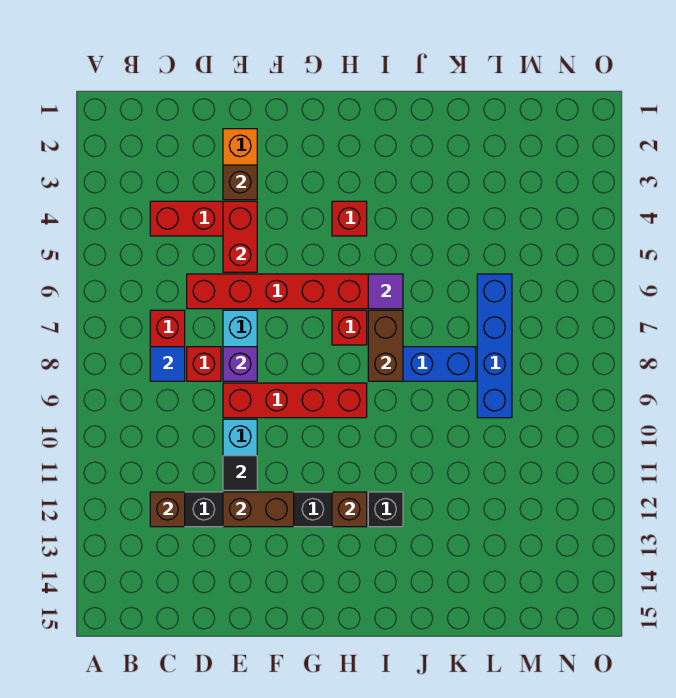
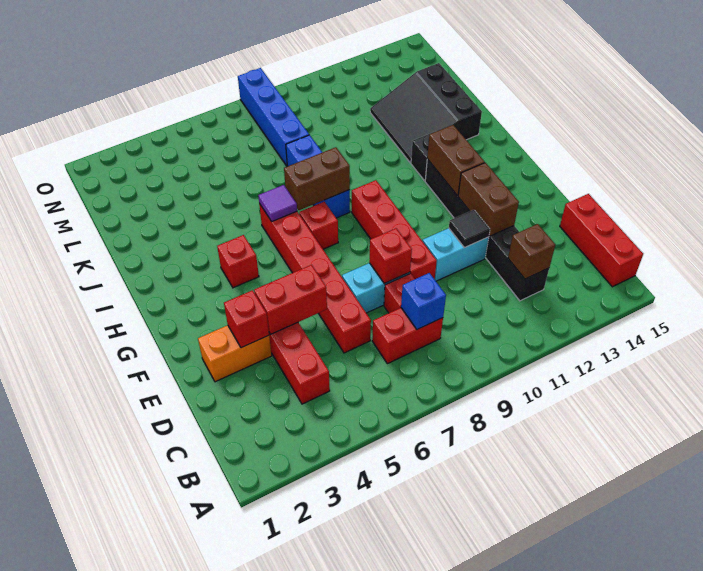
none -> red 1x3 brick [560,194,643,287]
blue 1x1 tile [150,347,185,381] -> blue 1x1 brick [401,273,446,329]
brown 1x1 brick [223,165,257,200] -> red 1x1 brick [224,290,269,348]
purple 1x1 brick [223,347,257,381] -> red 1x1 brick [369,228,412,283]
brown 1x1 brick [332,492,367,527] -> brown 1x2 brick [427,125,485,196]
none -> black 3x3 slope [370,63,482,163]
blue 1x4 brick [477,274,512,418] -> blue 1x4 brick turned to [238,68,309,166]

